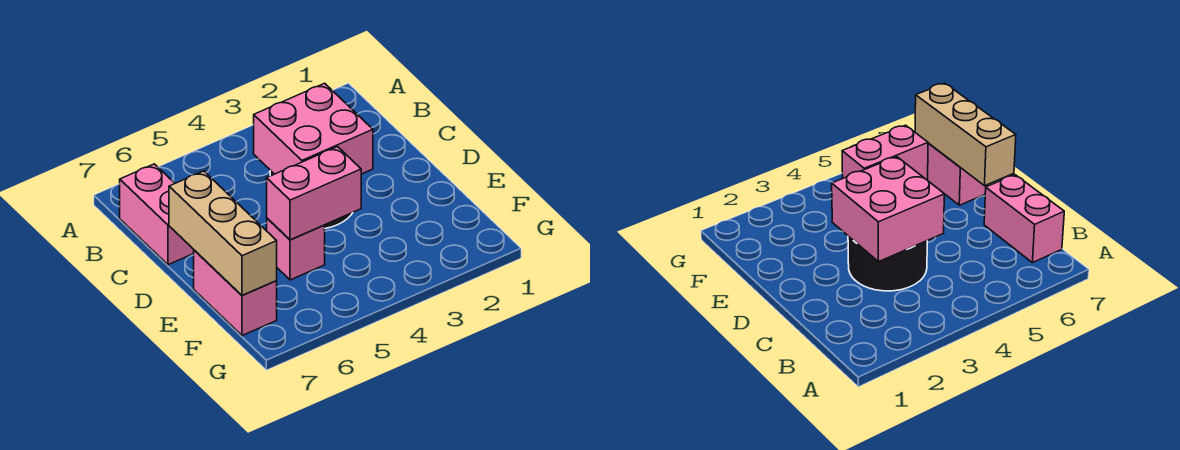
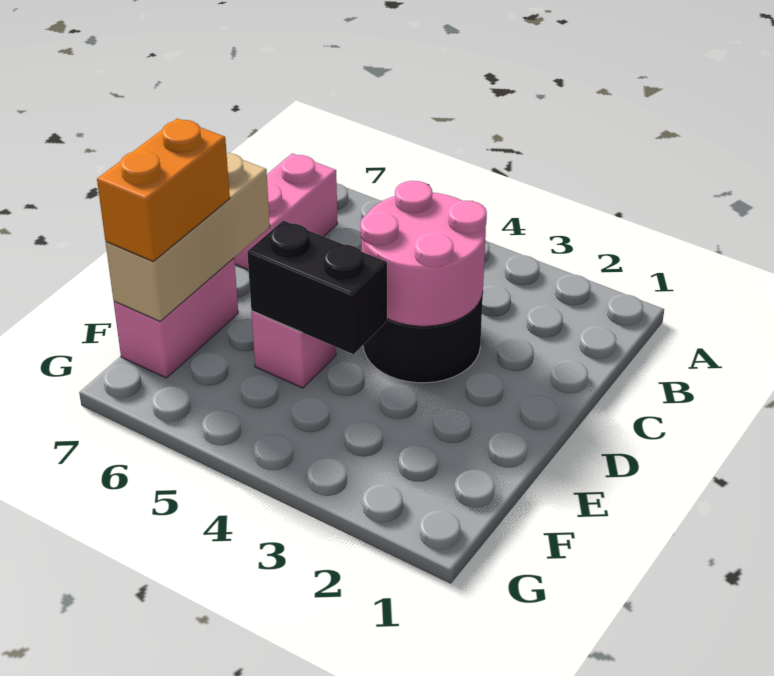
pink 2x2 brick [254,83,373,174] -> pink 2x2 round brick [360,181,487,326]
pink 1x2 brick [267,147,361,240] -> black 1x2 brick [247,221,387,354]
none -> orange 1x2 brick [97,119,230,261]

